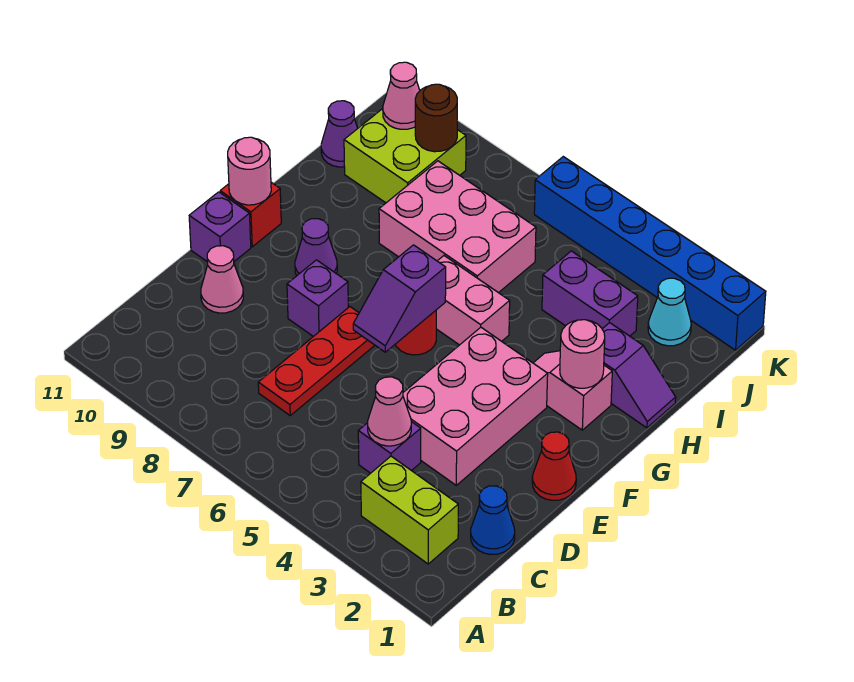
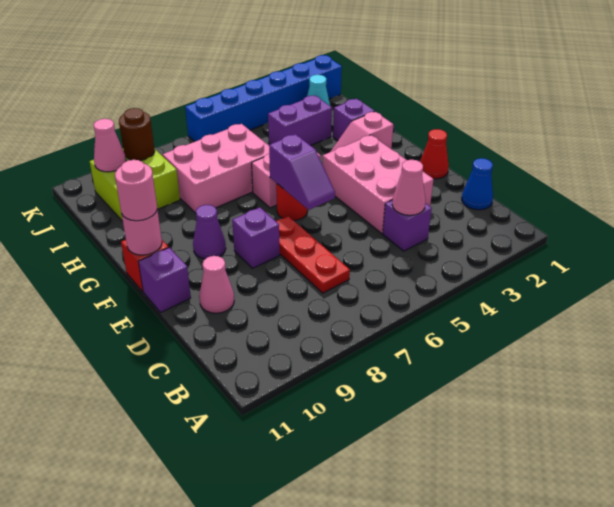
lime 1x2 brick [361,456,458,564] -> none
pink 1x1 round brick [560,320,605,388] -> pink 1x1 round brick moved to [115,160,157,221]
purple 1x1 cone [321,101,358,167] -> none

